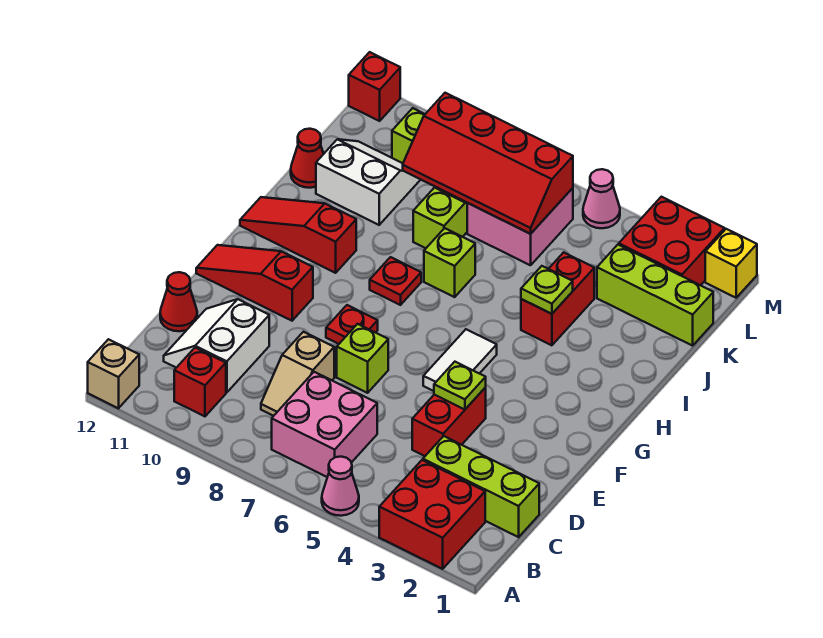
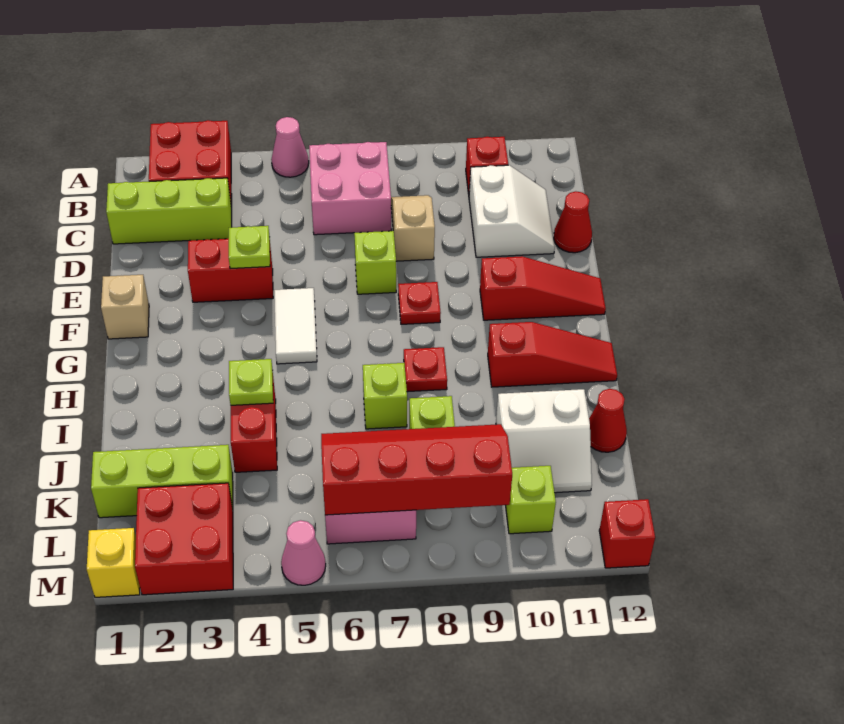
tan 1x1 brick [88,339,139,408] -> tan 1x1 brick moved to [101,275,149,339]
red 1x2 brick [412,388,486,456] -> red 1x2 brick turned to [188,239,273,302]

